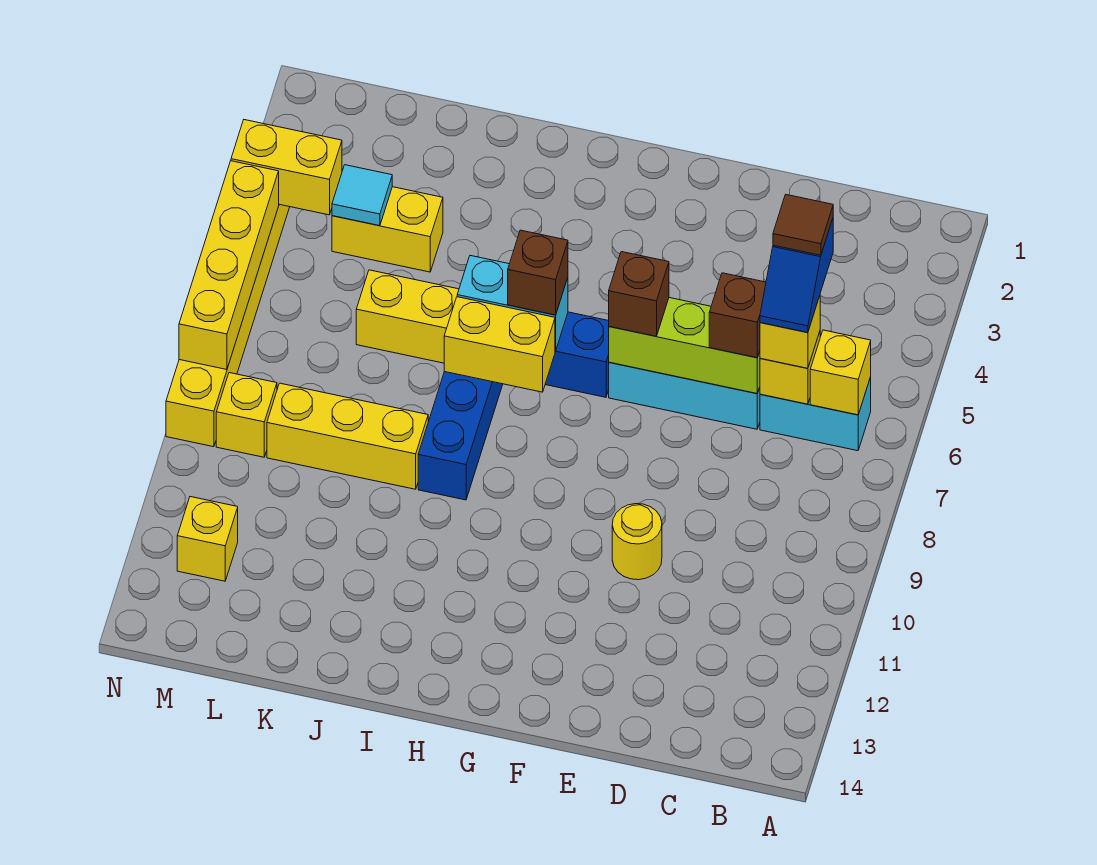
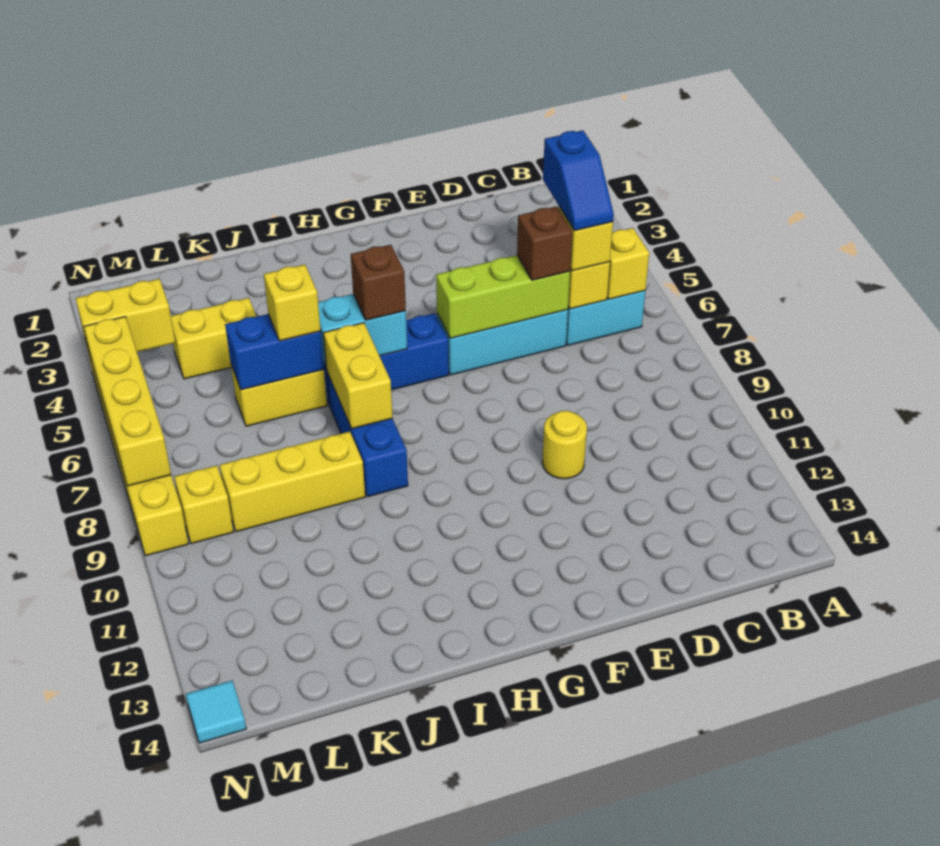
brown 1x1 tile [773,195,833,255] -> none
brown 1x1 brick [609,252,669,336] -> none
yellow 1x2 brick [444,297,555,392] -> yellow 1x2 brick turned to [323,323,393,429]
none -> blue 1x2 brick [225,314,324,390]
cyan 1x1 tile [332,165,392,226] -> cyan 1x1 tile moved to [186,681,246,743]
yellow 1x1 brick [177,497,238,581] -> yellow 1x1 brick moved to [264,264,321,341]

